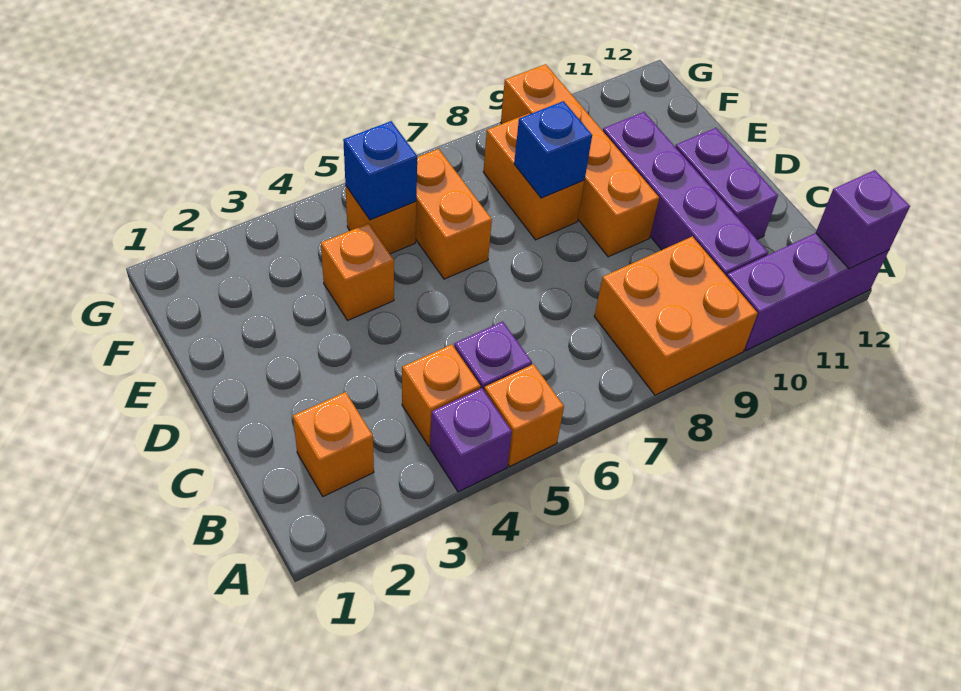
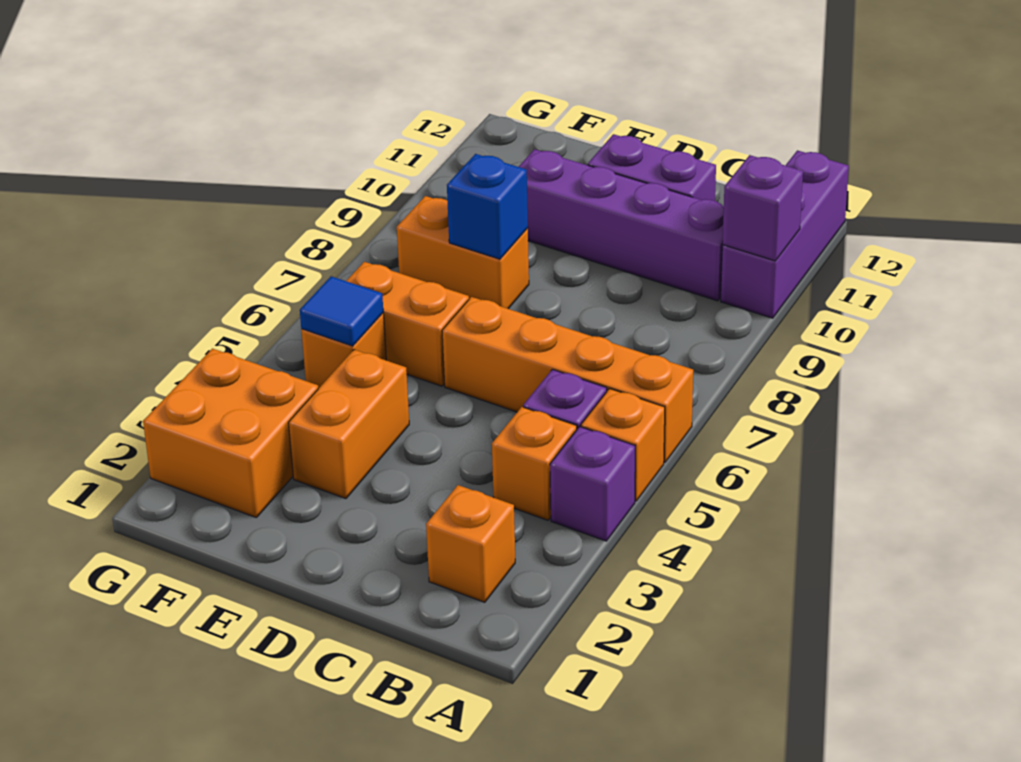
orange 2x2 brick [594,236,758,395] -> orange 2x2 brick moved to [143,349,318,518]
purple 1x1 brick [816,170,910,269] -> purple 1x1 brick moved to [722,155,803,261]
orange 1x4 brick [501,64,659,257] -> orange 1x4 brick moved to [442,297,693,463]
orange 1x1 brick [321,223,394,320] -> orange 1x2 brick [288,350,409,499]
blue 1x1 brick [343,121,417,220] -> blue 1x1 tile [300,276,383,346]

